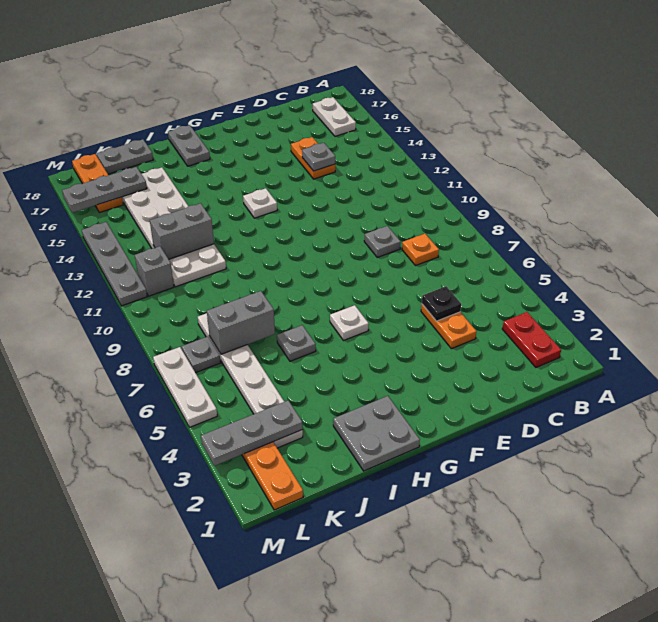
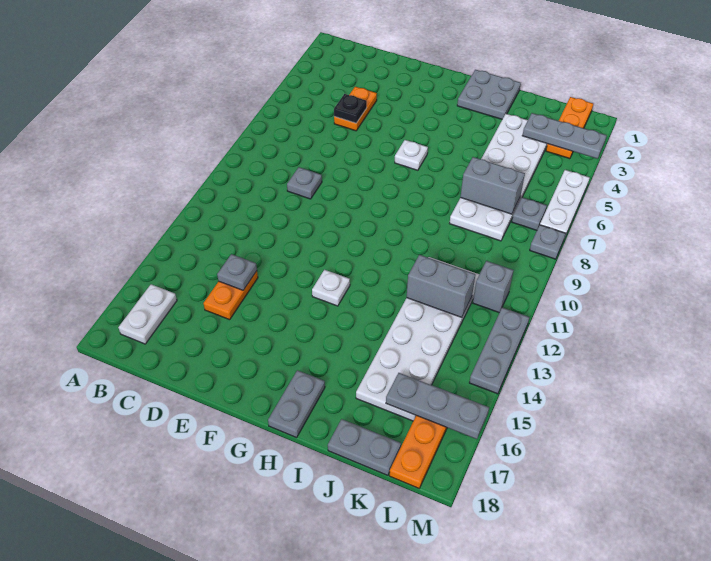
red 1x2 plate [502,312,561,367] -> none
orange 1x1 plate [402,234,439,266] -> none
grey 1x1 plate [277,325,316,361] -> grey 1x1 plate moved to [530,225,566,259]
white 1x6 plate [198,313,303,448] -> white 2x6 plate [450,114,547,241]
grey 1x4 plate [82,222,147,306] -> grey 1x3 plate [469,308,530,394]

